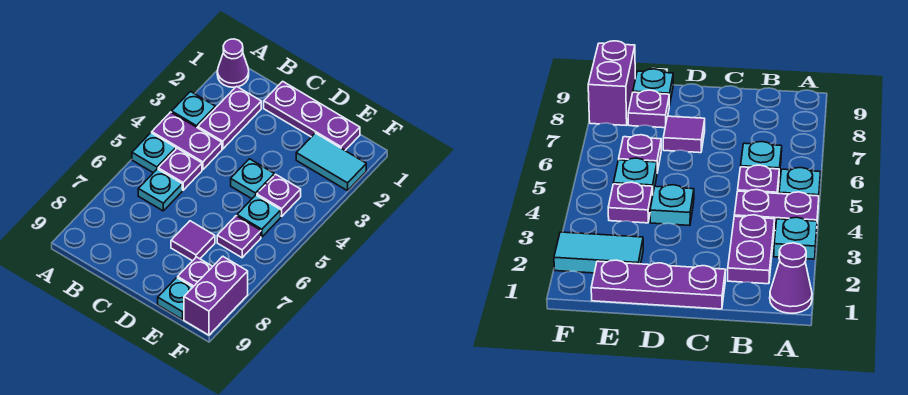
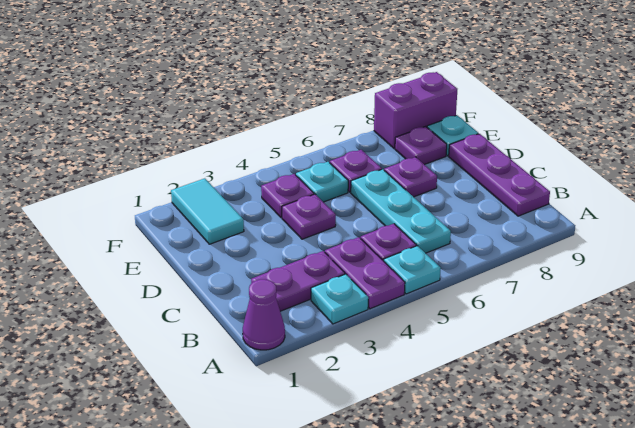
cyan 1x1 plate [138,169,182,211] -> cyan 1x3 plate [351,169,451,253]
purple 1x3 plate [264,81,360,150] -> purple 1x3 plate moved to [449,134,550,216]
cyan 1x1 plate [231,159,274,199] -> purple 1x1 plate [282,194,336,239]
purple 1x1 tile [171,221,215,261] -> purple 1x1 plate [384,157,437,197]

